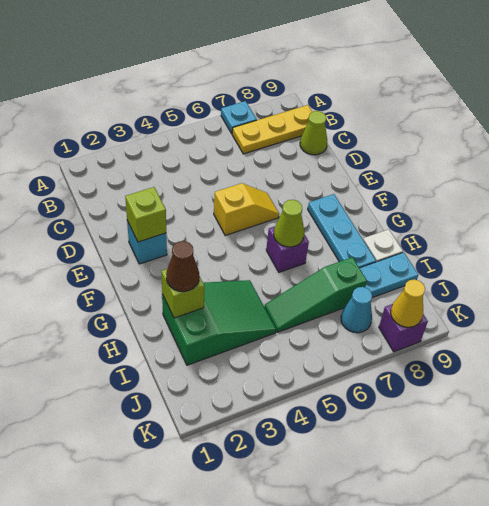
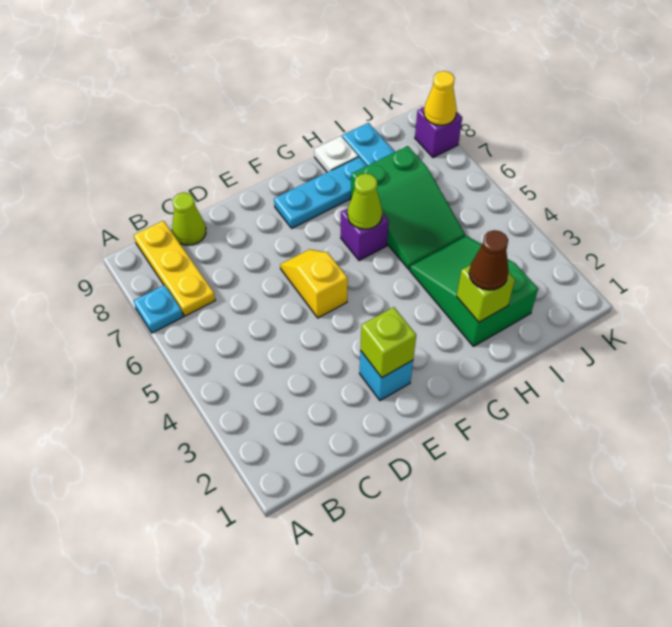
green 1x3 slope [264,257,367,332] -> green 2x3 slope [351,146,465,269]
cyan 1x1 cone [341,287,372,333] -> none

